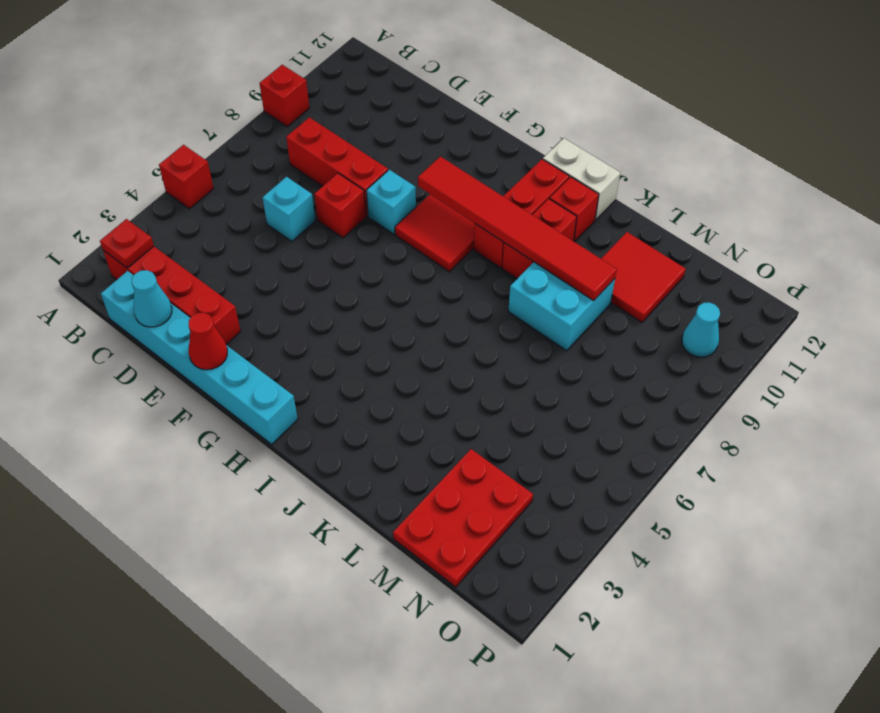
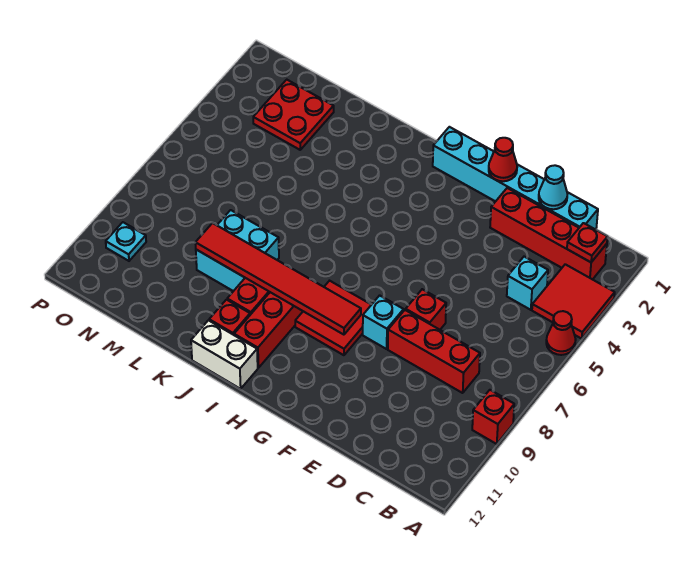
red 1x1 brick [159,145,214,209] -> red 1x1 cone [546,311,576,355]
cyan 1x1 brick [263,177,315,242] -> cyan 1x1 brick moved to [507,257,548,310]
red 2x2 tile [601,232,686,322] -> red 2x2 tile moved to [532,264,615,339]
red 2x3 plate [393,449,533,587] -> red 2x2 plate [253,80,334,150]
cyan 1x1 cone [682,302,720,357] -> cyan 1x1 plate [106,222,146,261]

